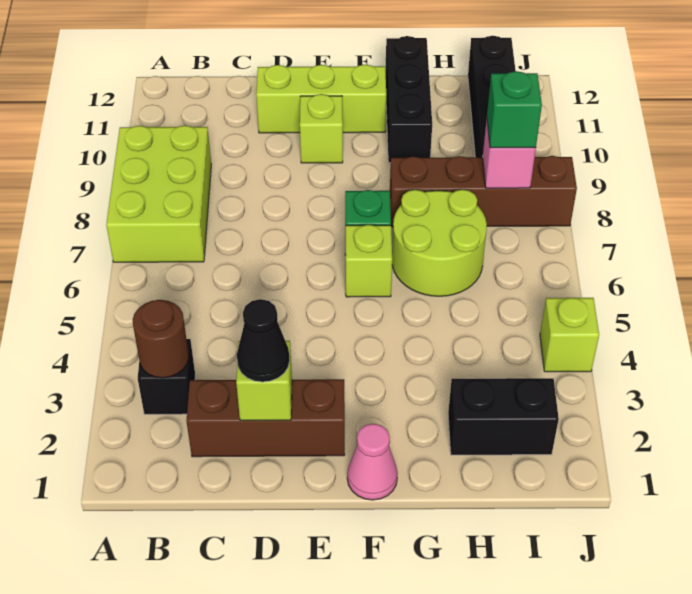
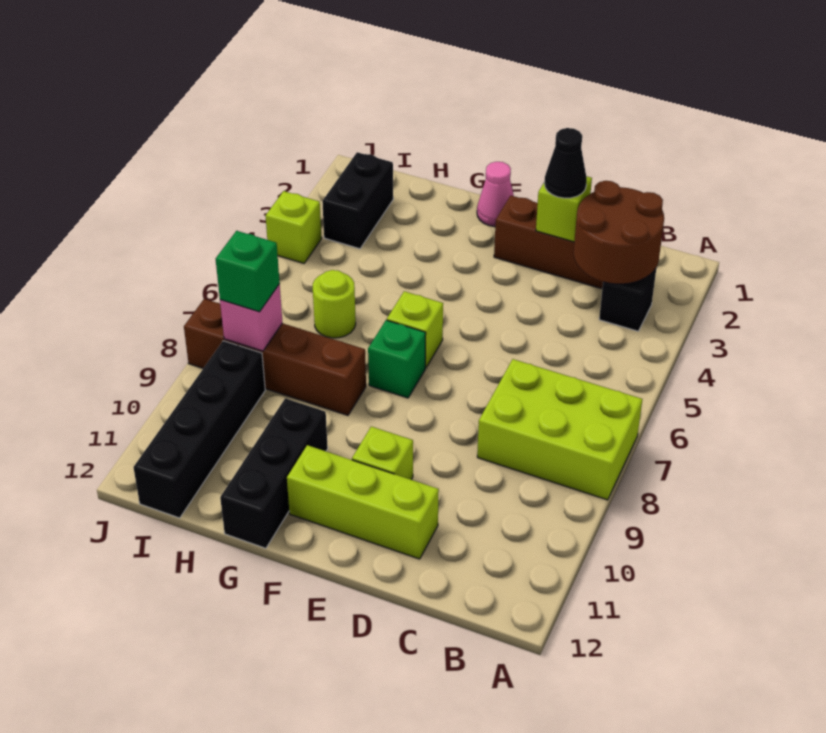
lime 2x3 brick [106,125,211,262] -> lime 2x3 brick turned to [477,359,642,500]
brown 1x1 round brick [133,300,189,378] -> brown 2x2 round brick [574,181,664,284]
lime 2x2 round brick [392,189,487,296] -> lime 1x1 round brick [313,270,356,338]
black 1x2 brick [448,378,559,455] -> black 1x2 brick turned to [322,152,393,249]

